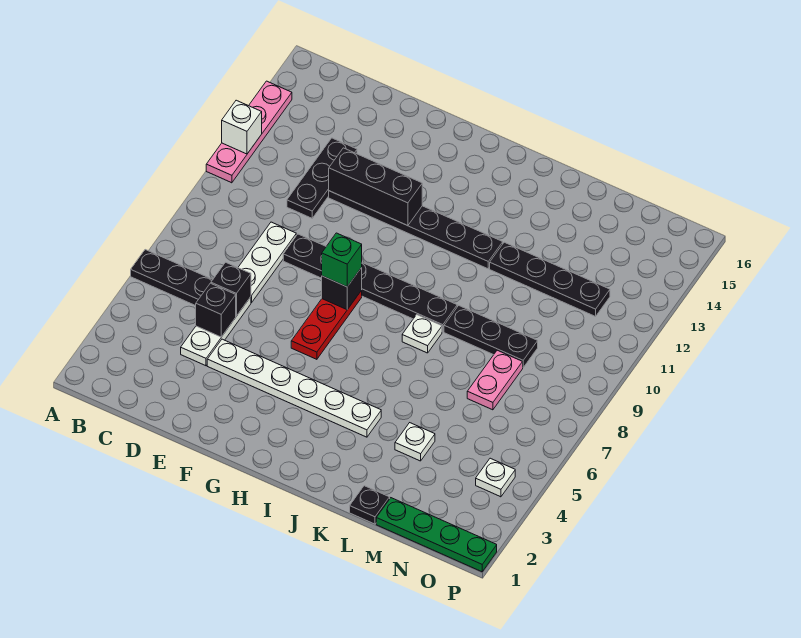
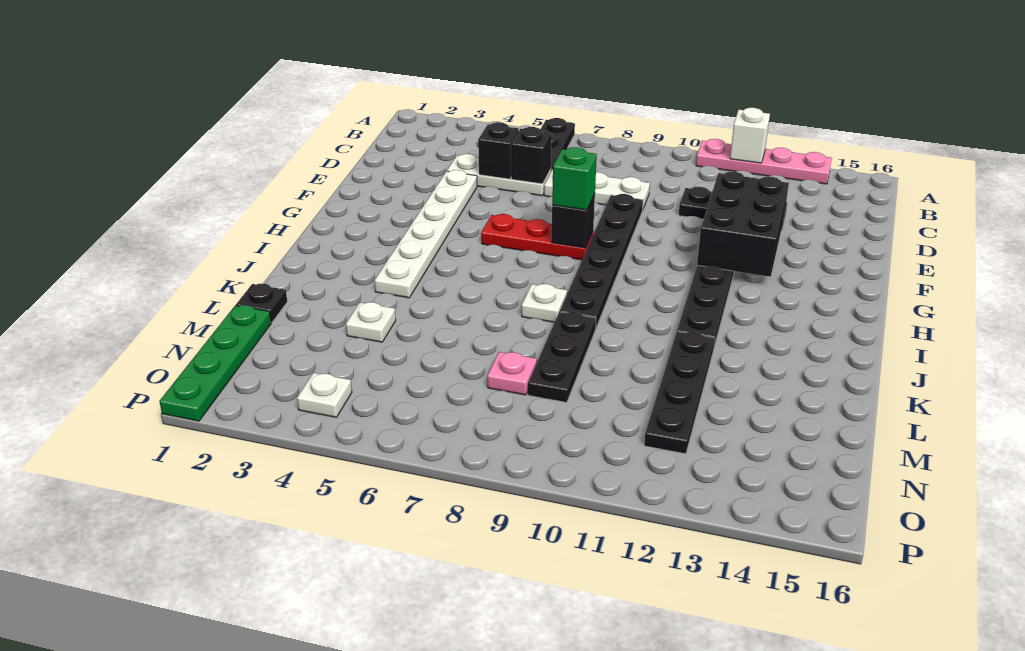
black 1x3 brick [329,148,422,226] -> black 2x3 brick [697,172,789,277]
pink 1x2 plate [467,350,523,410] -> pink 1x1 plate [487,352,537,395]

